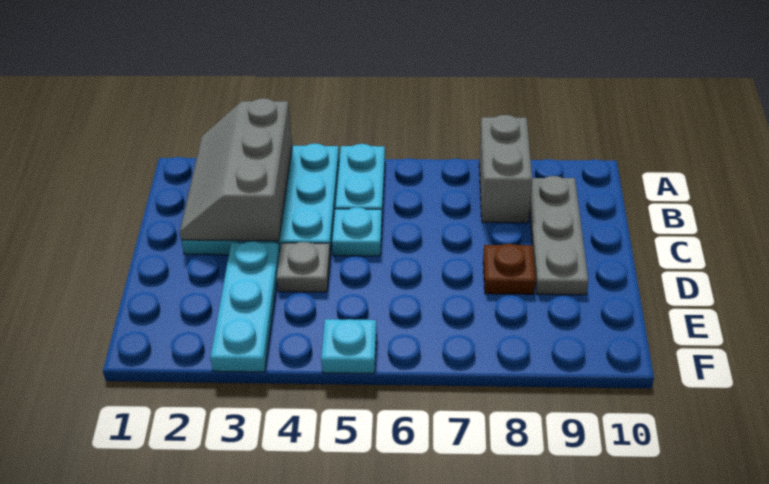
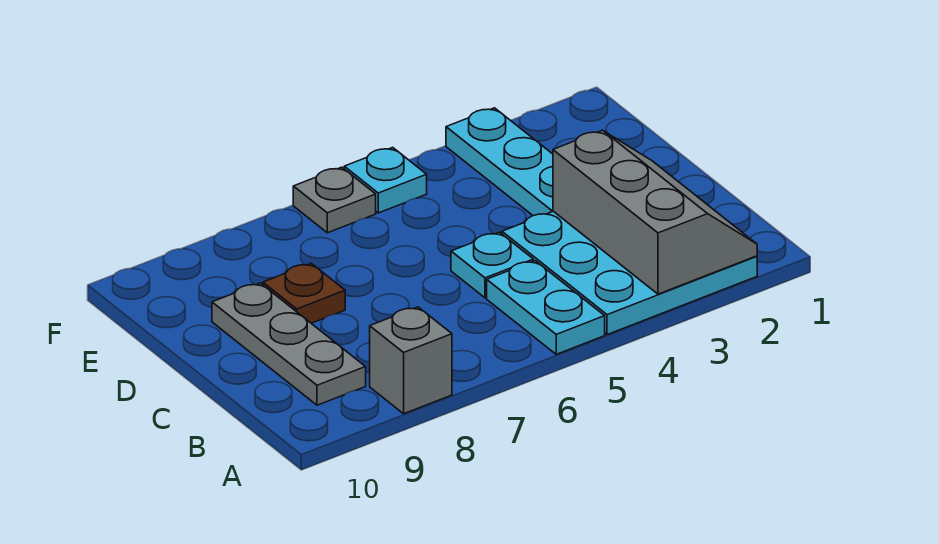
grey 1x2 brick [479,115,532,223] -> grey 1x1 brick [370,307,452,414]
grey 1x1 plate [277,242,330,292] -> grey 1x1 plate moved to [293,167,376,233]

